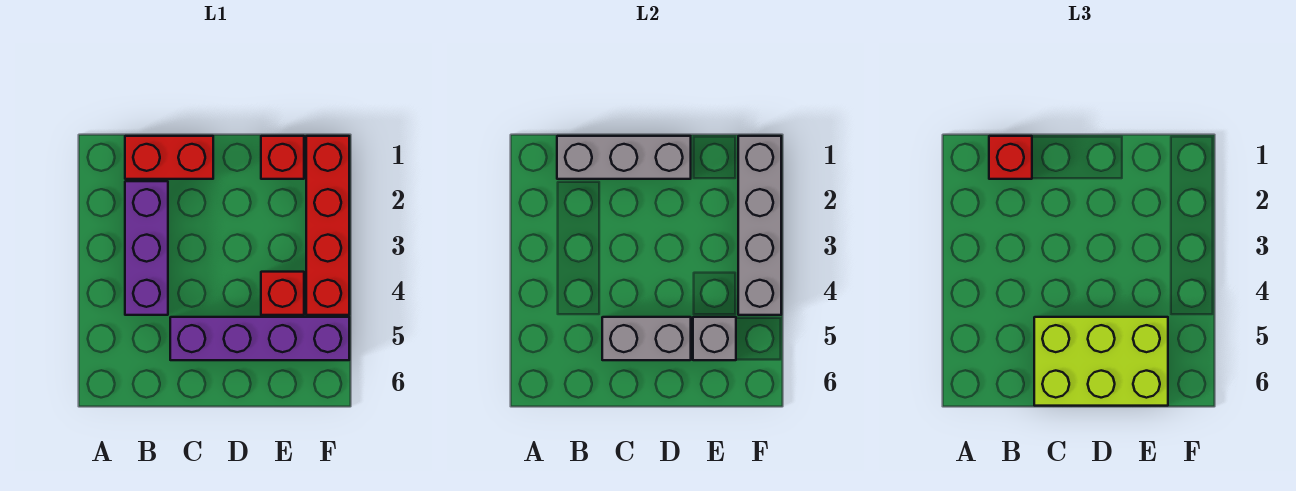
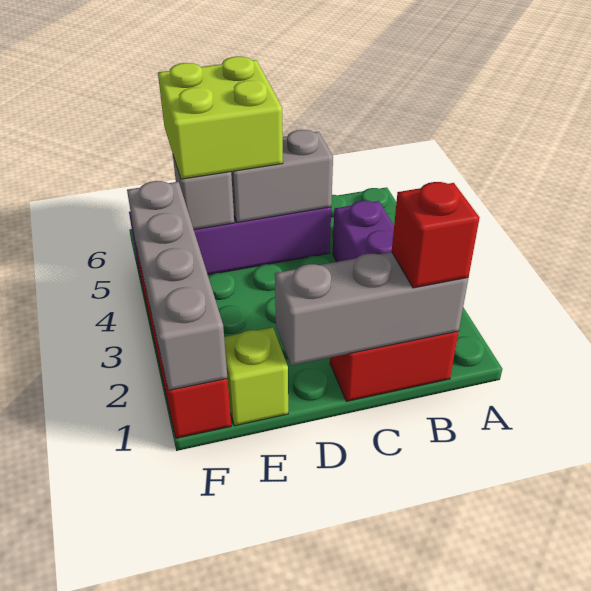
lime 2x3 brick [1034,317,1168,406] -> lime 2x2 brick [158,56,283,179]
red 1x1 brick [261,136,304,179] -> lime 1x1 brick [224,327,288,426]
red 1x1 brick [261,272,304,315] -> none

